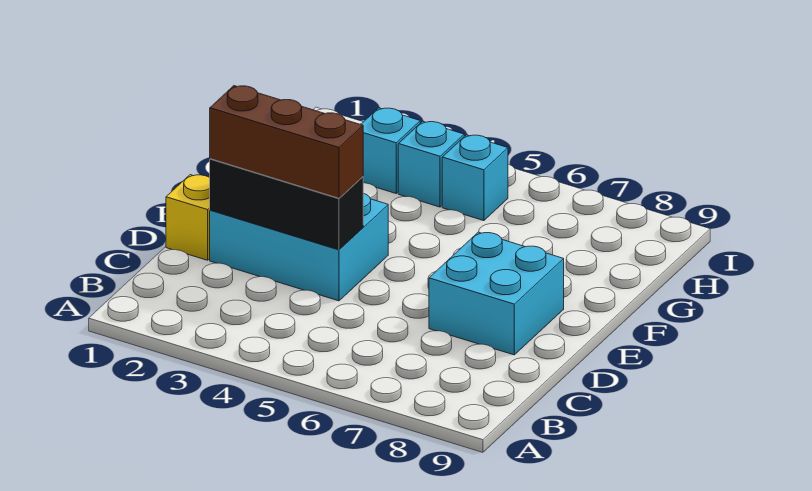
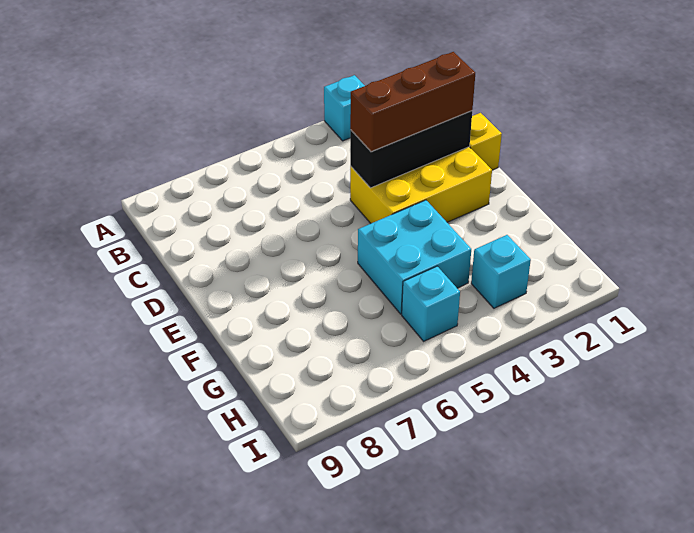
cyan 2x3 brick [210,193,388,301] -> yellow 2x3 brick [350,147,492,223]
cyan 2x2 brick [429,232,564,355] -> cyan 2x2 brick moved to [358,200,471,314]
cyan 1x1 brick [398,121,464,207] -> cyan 1x1 brick moved to [324,75,365,141]

